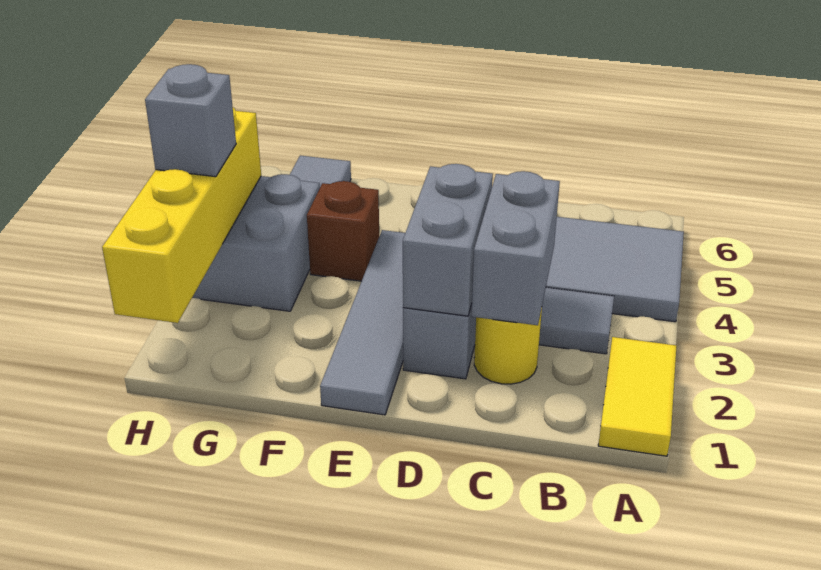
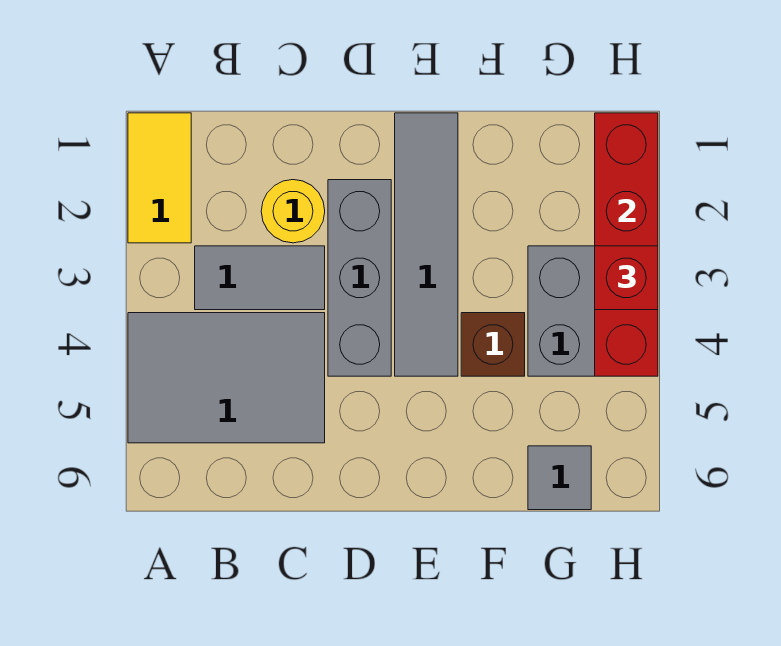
grey 1x2 brick [472,171,560,325] -> none
grey 1x2 brick [403,164,493,316] -> none
yellow 1x4 brick [102,108,261,323] -> red 1x4 brick [595,113,658,376]
grey 1x1 brick [145,64,236,177] -> red 1x1 brick [595,246,658,310]

